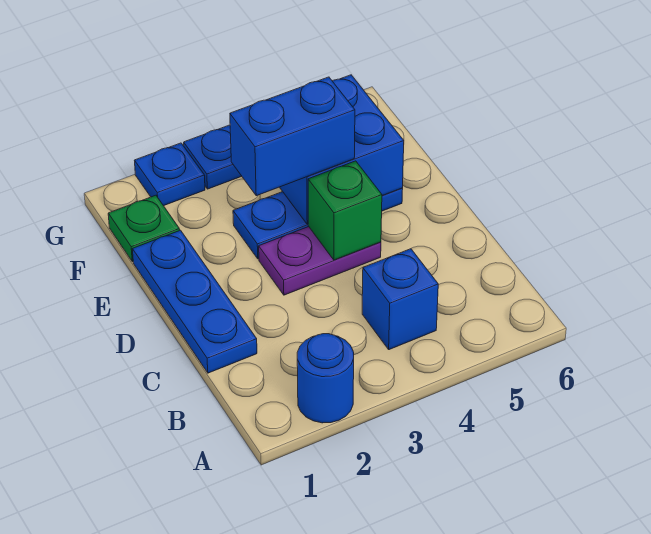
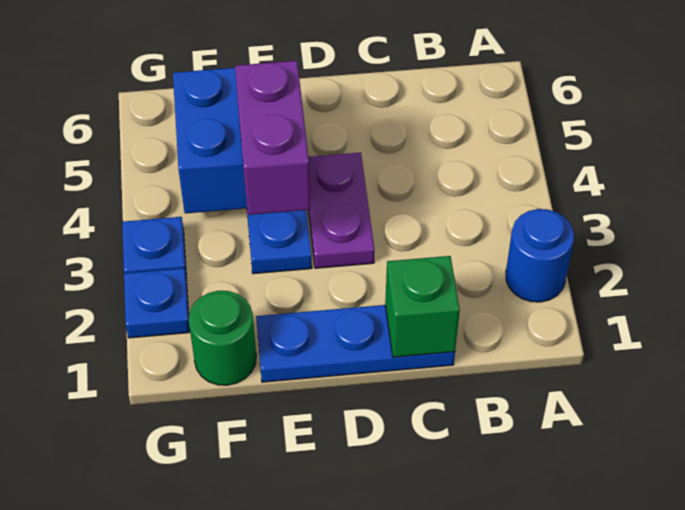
blue 1x1 brick [362,249,438,350] -> none
green 1x1 brick [308,161,382,260] -> green 1x1 brick moved to [385,256,460,357]
blue 1x2 brick [230,77,355,196] -> purple 1x2 brick [235,61,310,215]
green 1x1 plate [108,195,180,262] -> green 1x1 round brick [189,291,256,385]

